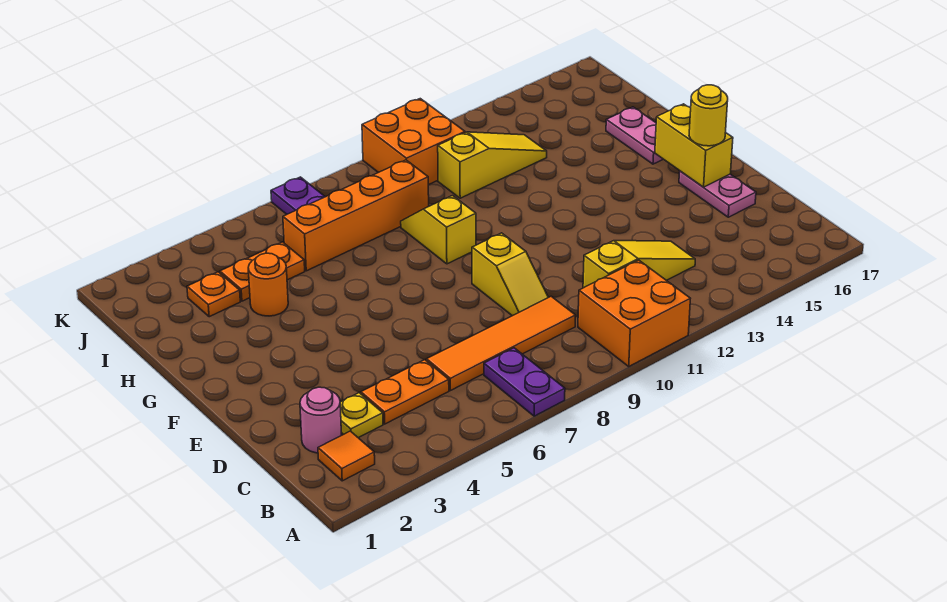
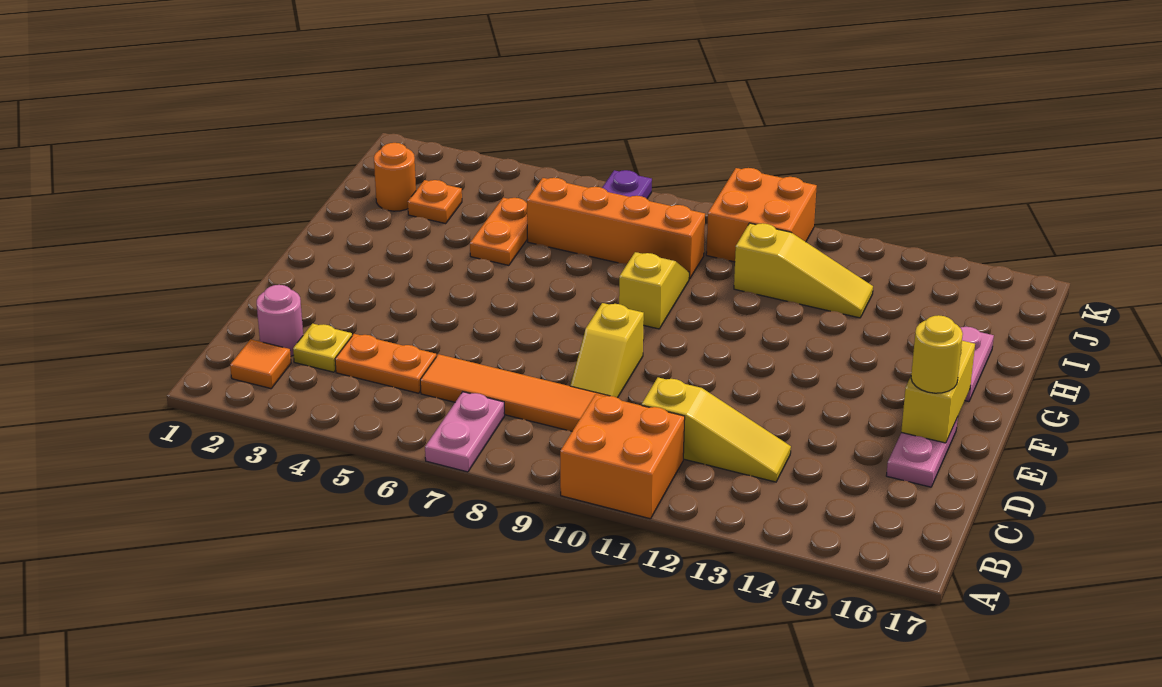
purple 1x2 plate [484,348,565,416] -> pink 1x2 plate [425,392,505,472]
orange 1x1 round brick [248,253,288,316] -> orange 1x1 round brick moved to [374,143,416,211]
orange 1x2 plate [220,242,305,301] -> orange 1x2 plate turned to [470,198,527,265]

